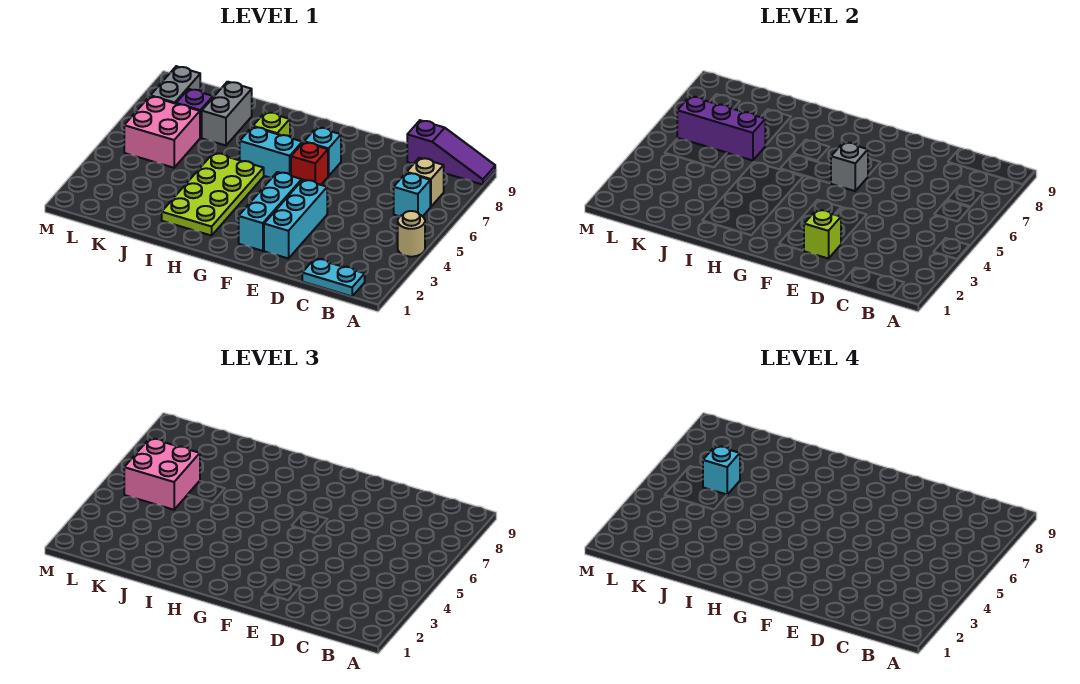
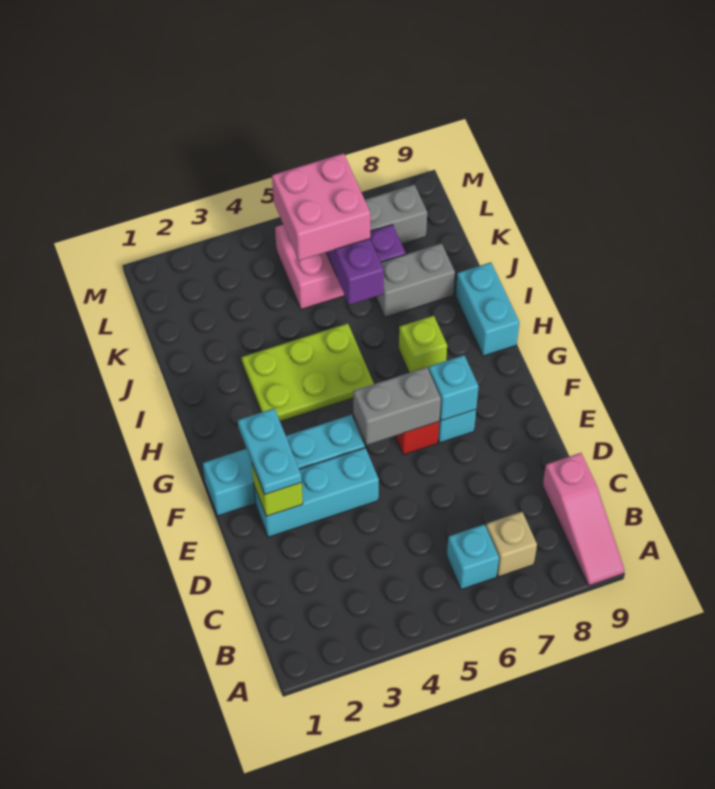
tan 1x1 round brick [398,211,425,257] -> none
purple 1x3 slope [407,120,495,185] -> pink 1x3 slope [543,453,625,586]
cyan 1x2 plate [302,259,365,296] -> cyan 1x2 plate moved to [238,408,302,495]
cyan 1x3 brick [239,172,302,251] -> cyan 1x4 brick [203,415,365,516]
grey 1x1 brick [831,142,868,191] -> grey 1x2 brick [353,367,441,445]
cyan 1x2 brick [240,127,302,178] -> cyan 1x2 brick moved to [456,262,519,356]
lime 2x4 plate [162,153,264,236] -> lime 2x3 plate [241,323,374,422]
cyan 1x1 brick [703,446,740,495] -> cyan 1x1 brick moved to [429,355,479,421]

